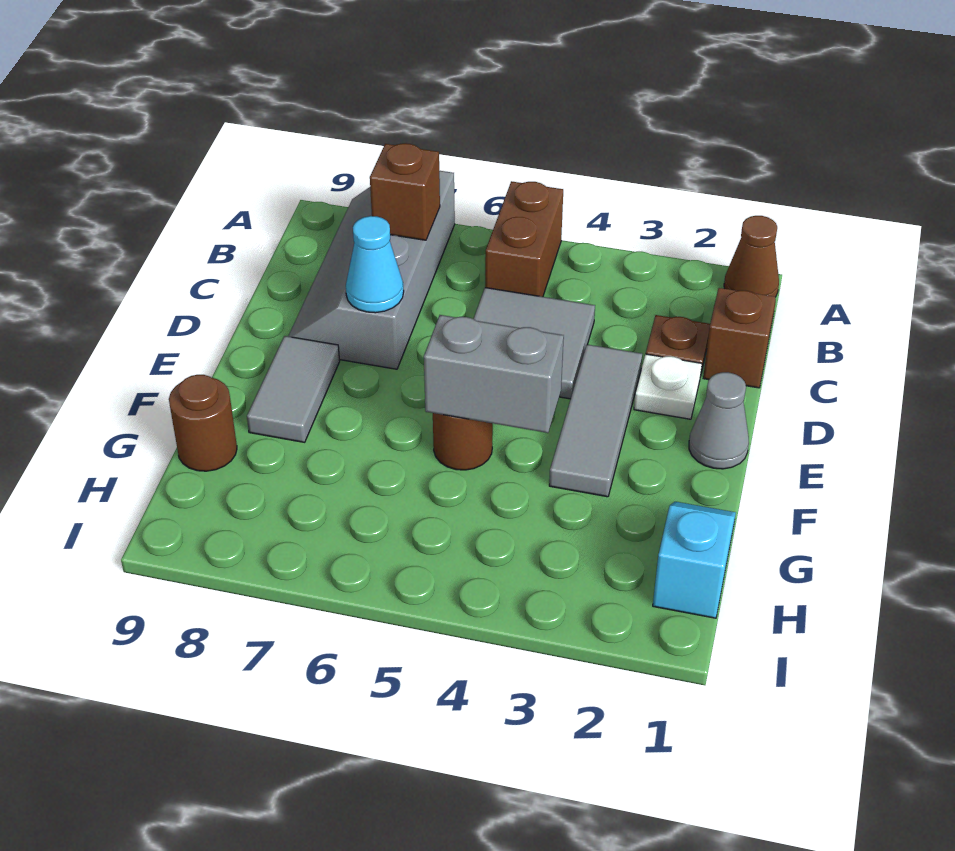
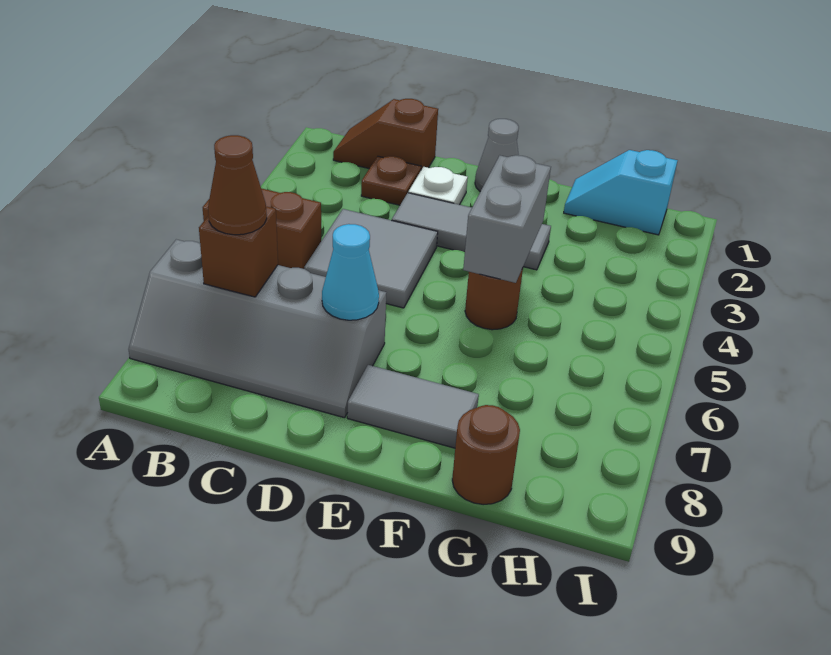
brown 1x1 cone [724,216,779,297] -> brown 1x1 cone moved to [208,135,267,235]

